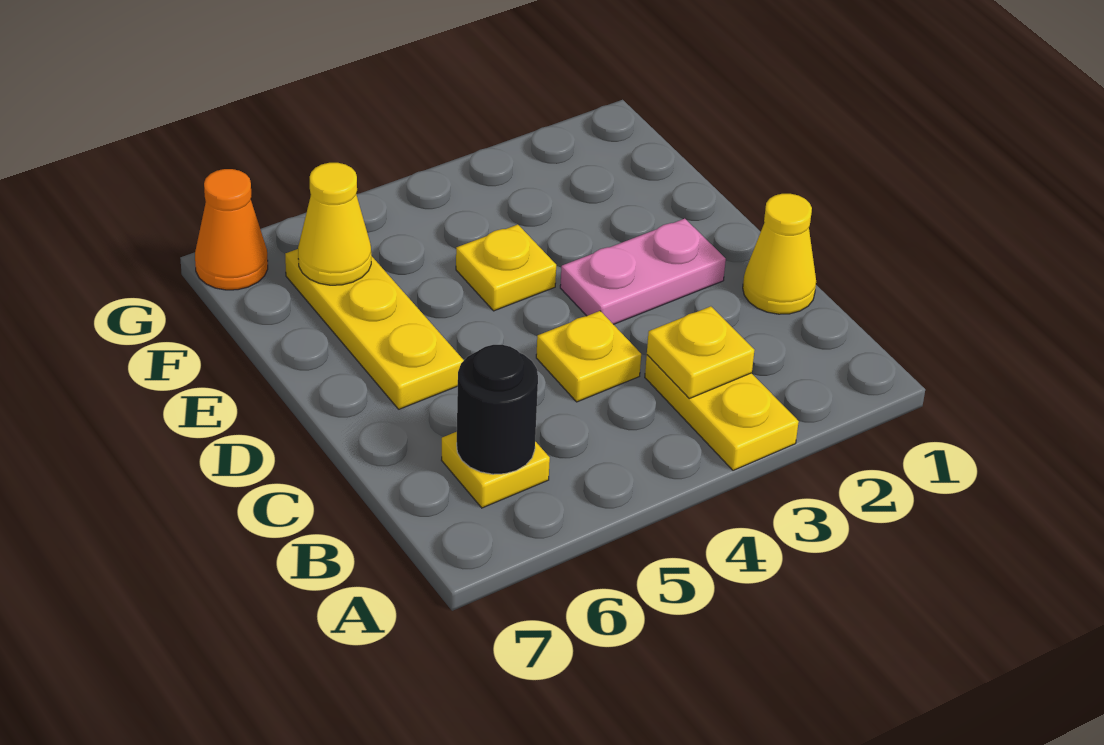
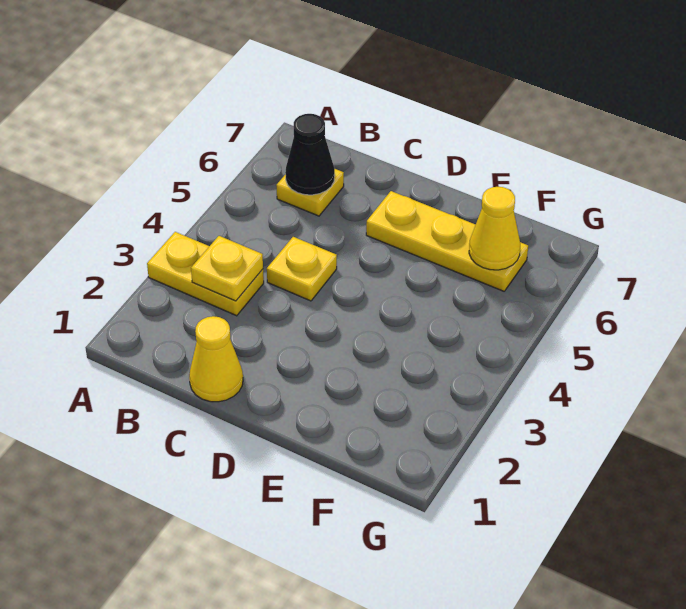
black 1x1 round brick [457,345,538,474] -> black 1x1 cone [285,114,335,195]
pink 1x2 plate [560,219,726,324] -> none
yellow 1x1 plate [456,224,556,311] -> none
orange 1x1 cone [195,169,268,290] -> none

